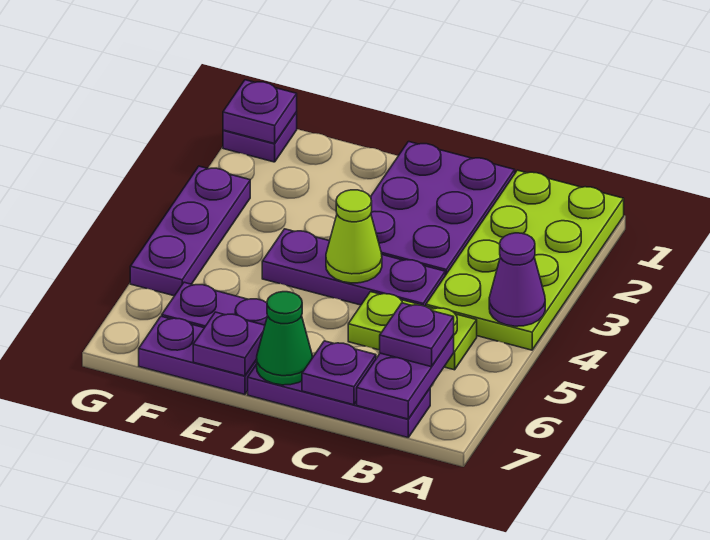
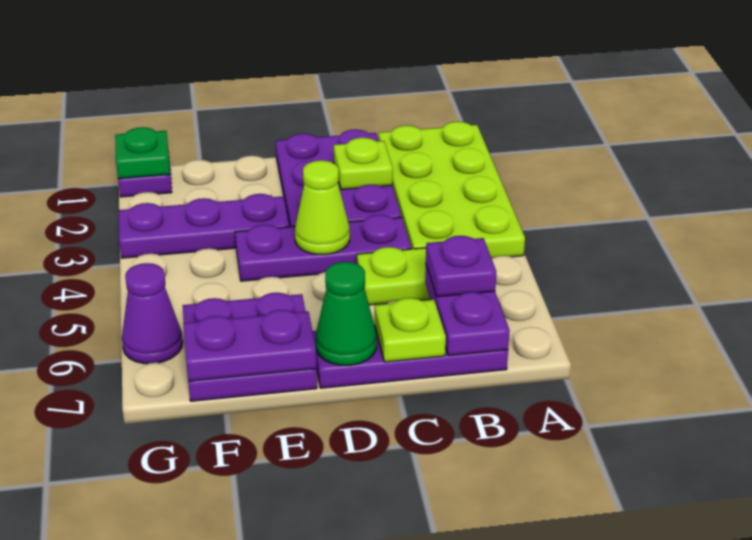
purple 1x1 cone [489,233,545,326] -> purple 1x1 cone moved to [122,263,183,364]
none -> lime 1x1 plate [334,138,393,190]
purple 1x1 plate [302,341,376,405] -> lime 1x1 plate [375,298,446,362]
purple 1x1 plate [193,312,265,376] -> purple 1x2 plate [183,310,317,381]
purple 1x1 plate [223,80,297,144] -> green 1x1 plate [115,127,170,179]
purple 1x3 plate [130,166,250,296] -> purple 1x3 plate turned to [119,194,289,258]

